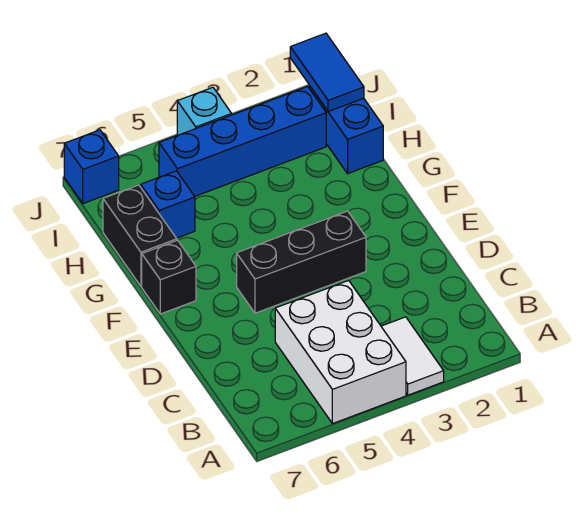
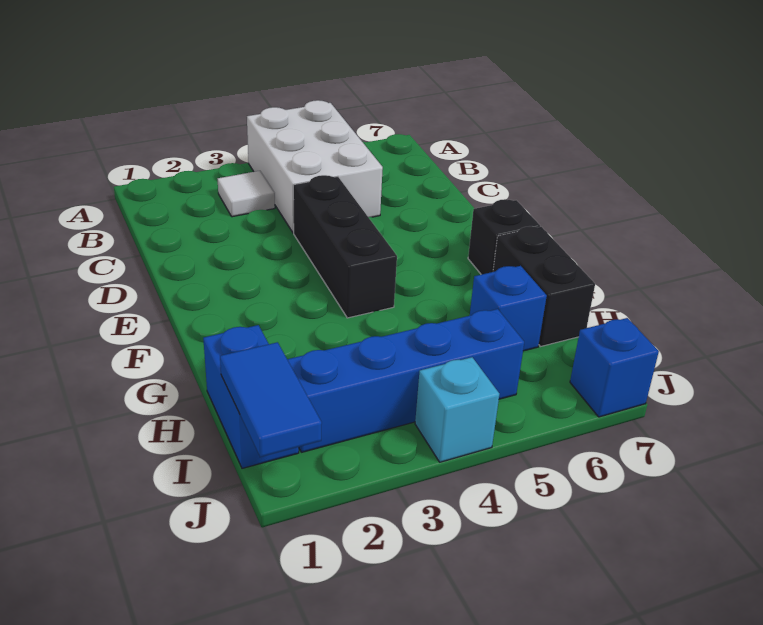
white 1x2 tile [381,317,444,395] -> white 1x1 tile [218,171,275,217]
black 1x3 brick [237,211,366,313] -> black 1x3 brick turned to [293,175,397,318]

